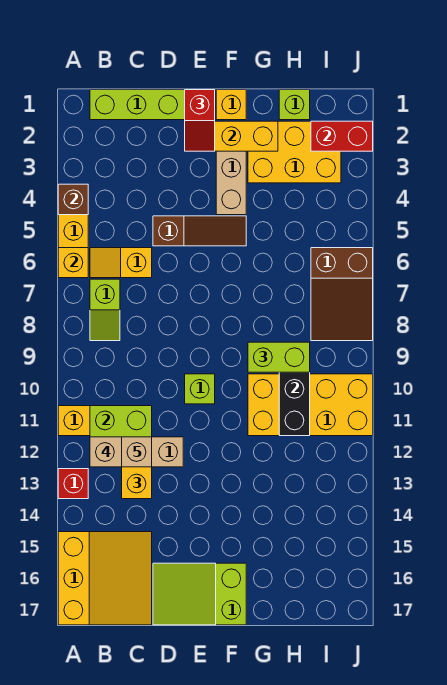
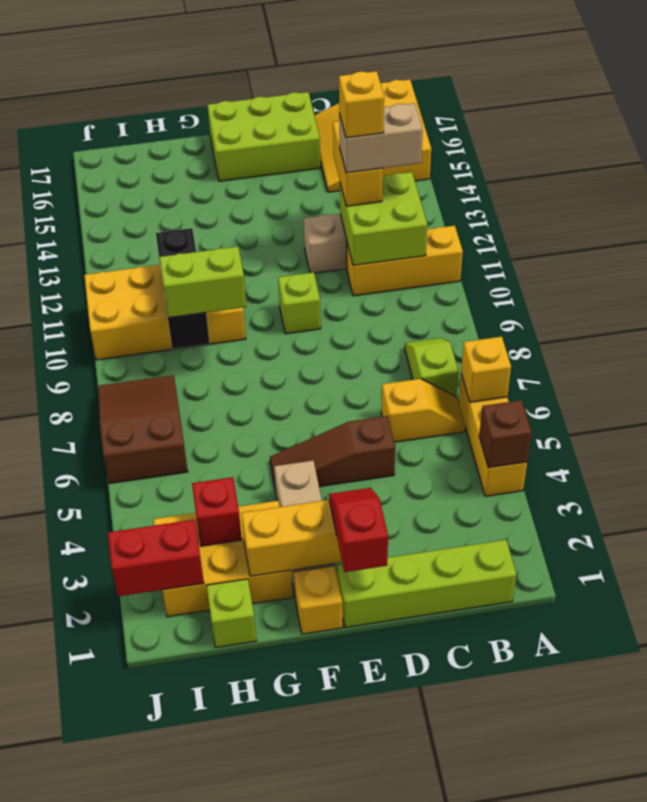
red 1x1 brick [58,469,88,499] -> red 1x1 brick moved to [192,477,242,546]
tan 1x1 brick [122,437,152,467] -> yellow 1x1 brick [339,71,384,138]
lime 2x3 slope [153,563,246,625] -> lime 2x3 brick [208,92,320,181]

